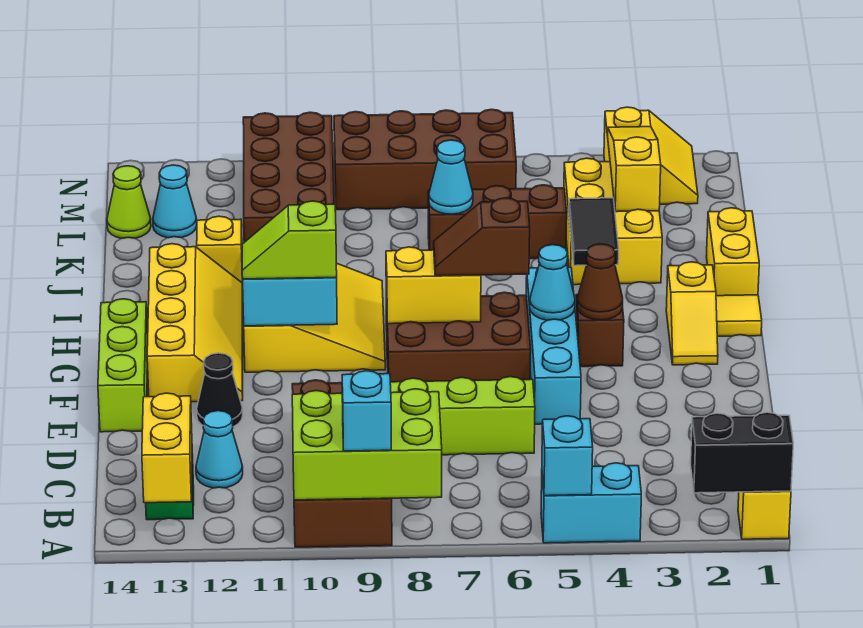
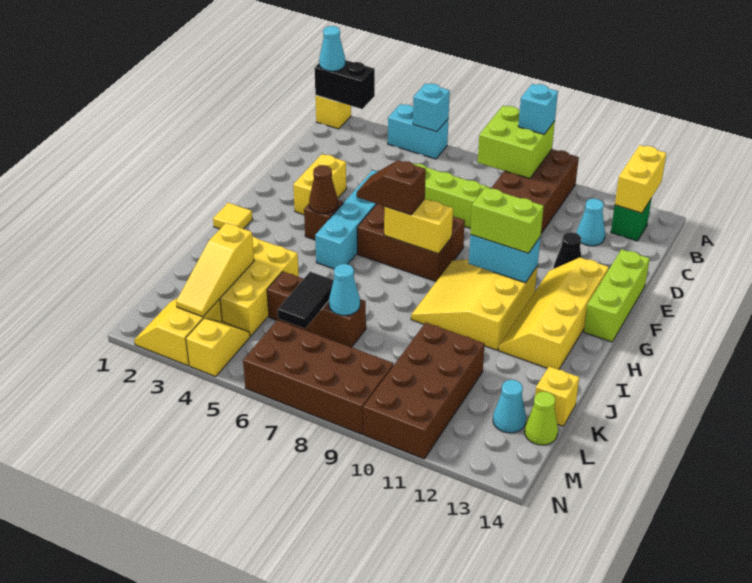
lime 2x3 brick [292,389,442,500] -> lime 2x2 brick [478,106,555,179]
yellow 1x2 slope [666,262,718,365] -> yellow 1x2 slope moved to [186,318,250,377]
cyan 1x1 cone [530,245,575,320] -> cyan 1x1 cone moved to [319,26,345,71]
brown 1x2 slope [434,198,530,276] -> brown 1x2 slope turned to [357,160,426,215]
lime 1x2 slope [242,201,337,279] -> lime 1x2 brick [470,187,544,253]
yellow 1x2 brick [706,208,759,296] -> yellow 1x2 brick moved to [293,154,346,215]
black 1x2 tile [569,198,619,266] -> black 1x2 tile moved to [278,272,334,328]
yellow 1x1 brick [197,216,243,288] -> yellow 1x1 brick moved to [535,366,579,426]

